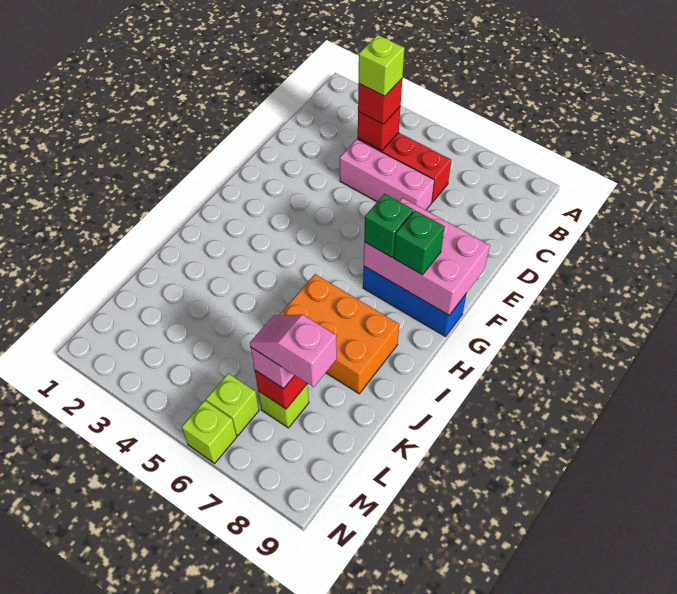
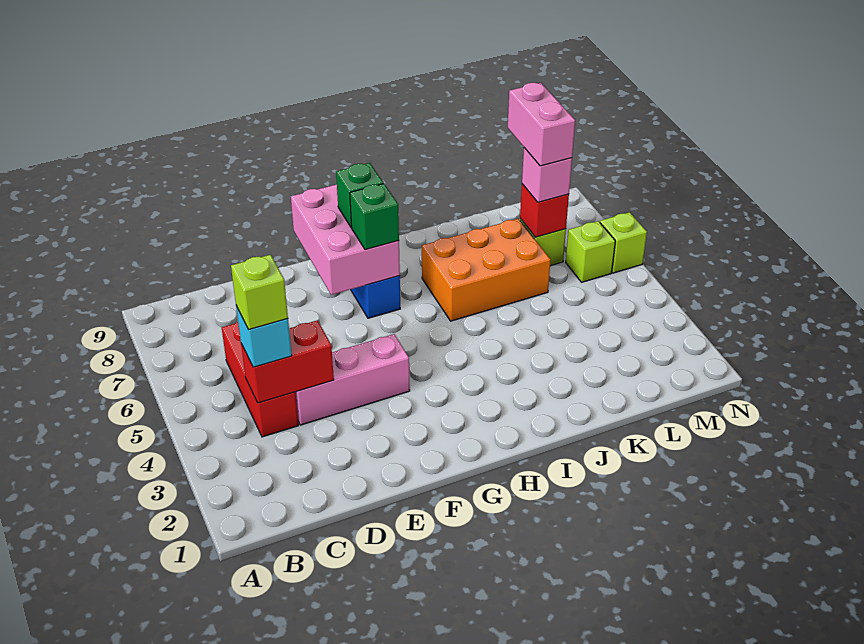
red 1x1 brick [358,107,400,150] -> red 1x2 brick [241,320,334,403]
red 1x1 brick [358,79,402,124] -> cyan 1x1 brick [236,306,292,367]
pink 1x3 brick [340,139,434,210] -> pink 1x3 brick turned to [295,334,410,425]
orange 2x3 brick [280,274,399,394] -> orange 2x3 brick turned to [422,219,551,321]
pink 1x2 slope [250,315,337,387] -> pink 1x2 brick [508,83,575,166]

